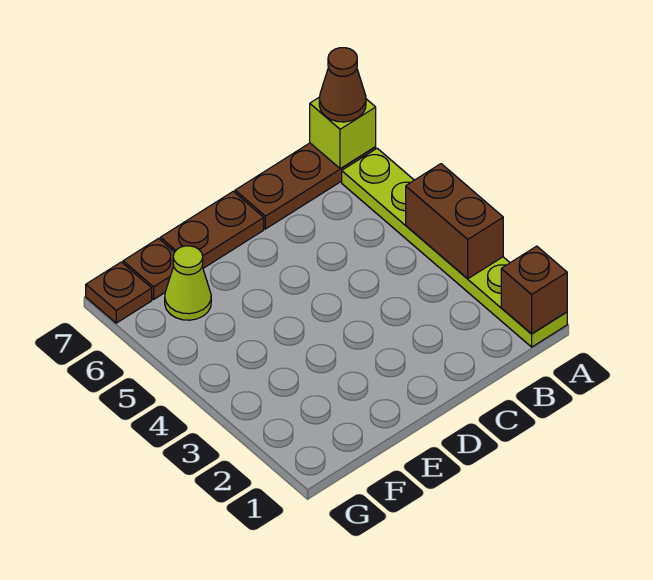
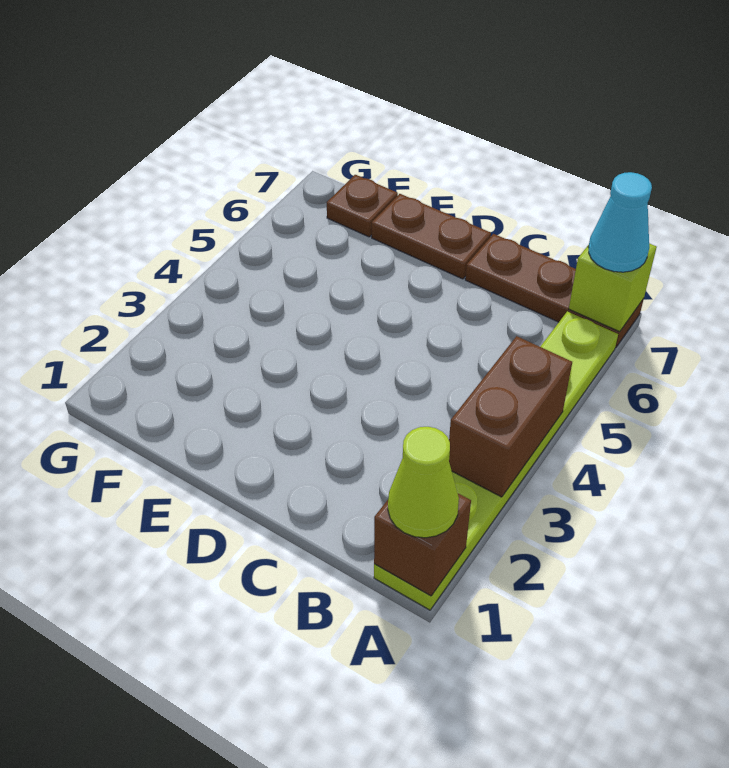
brown 1x1 cone [319,48,366,122] -> cyan 1x1 cone [588,172,652,272]
lime 1x1 cone [165,246,211,320] -> lime 1x1 cone moved to [388,427,459,538]
brown 1x1 plate [86,262,152,323] -> none

